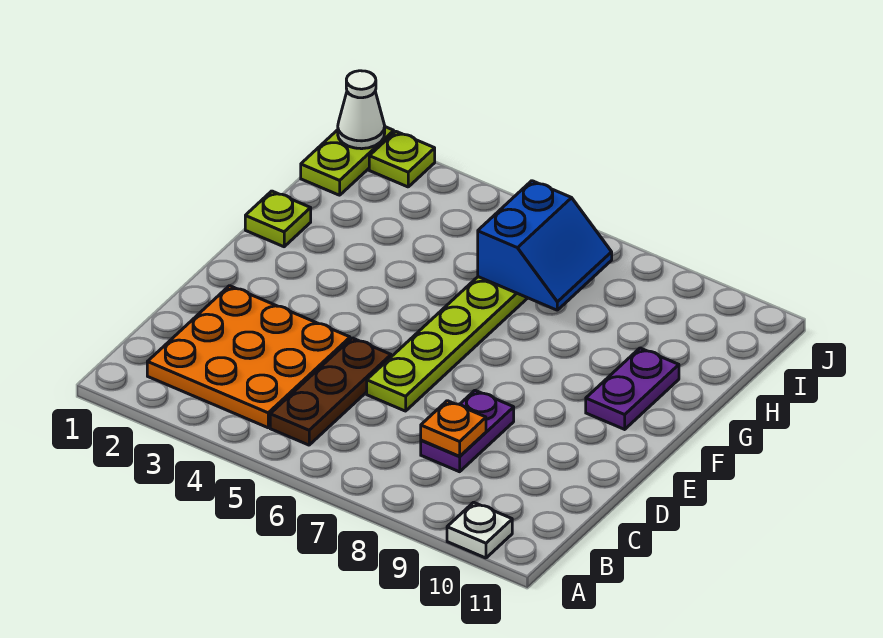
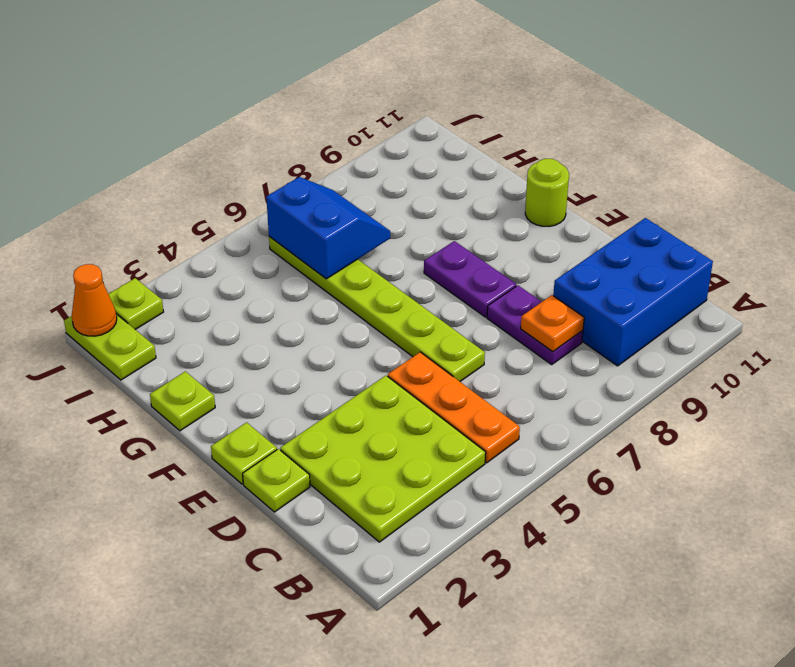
white 1x1 plate [447,502,512,558] -> none
orange 3x3 plate [147,286,350,428] -> lime 3x3 plate [280,376,486,542]
brown 1x3 plate [270,338,391,445] -> orange 1x3 plate [388,352,520,463]
none -> blue 2x3 brick [553,218,713,366]
none -> lime 1x1 plate [243,449,310,512]
none -> lime 1x1 plate [211,422,277,484]
purple 1x2 plate [586,348,679,429] -> purple 1x2 plate moved to [424,241,516,317]
none -> lime 1x1 round brick [525,159,569,226]
white 1x1 cone [338,71,385,149] -> orange 1x1 cone [72,264,117,336]

